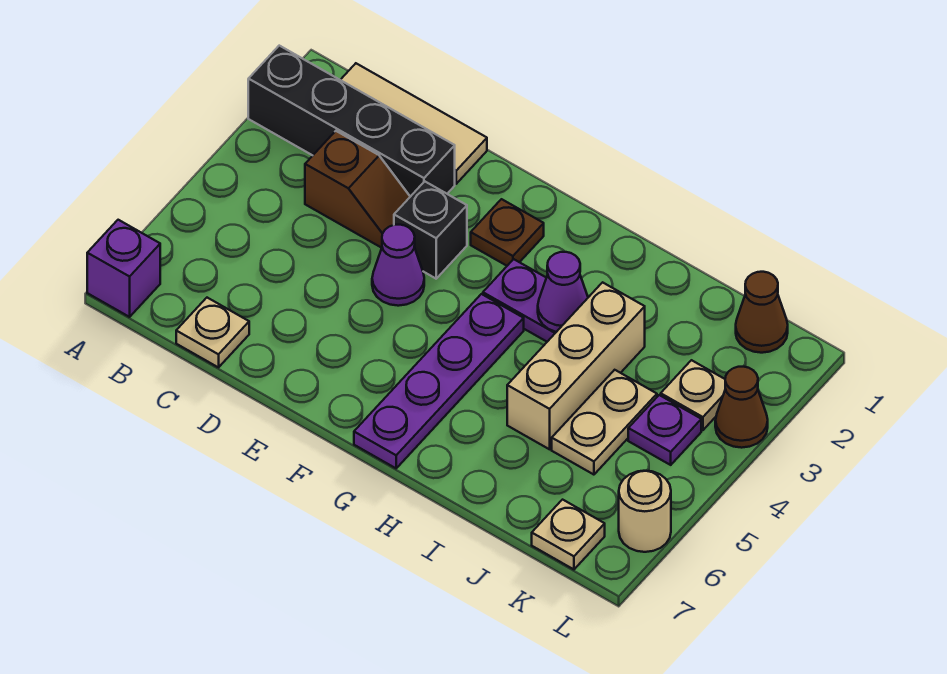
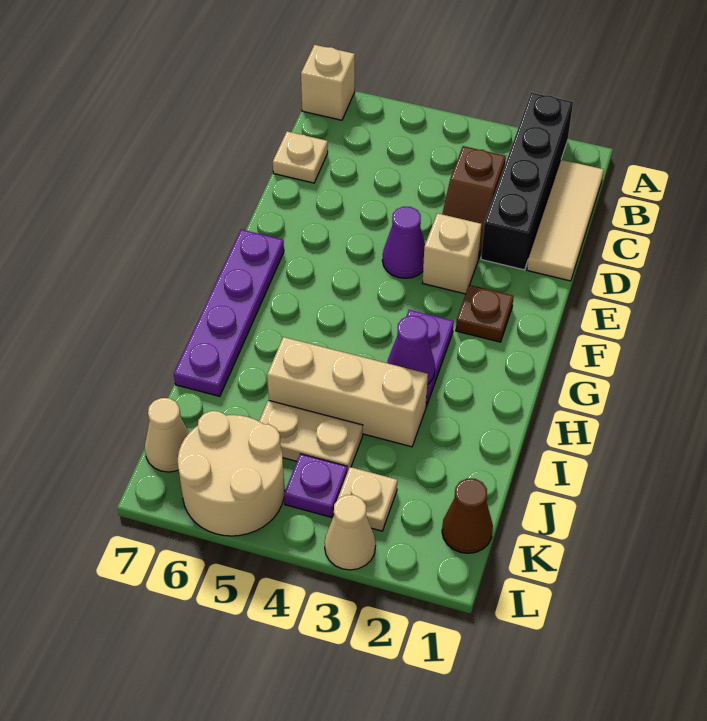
purple 1x1 brick [87,220,160,317] -> tan 1x1 brick [301,45,355,120]
black 1x1 brick [394,181,467,279] -> tan 1x1 brick [423,213,481,294]
purple 1x4 plate [354,294,524,468] -> purple 1x4 plate turned to [174,230,284,396]
tan 1x1 plate [532,500,605,569] -> tan 1x1 cone [145,398,189,472]
brown 1x1 cone [715,367,768,448] -> tan 1x1 cone [325,495,376,570]
tan 1x1 round brick [619,471,671,552] -> tan 2x2 round brick [178,411,285,536]

